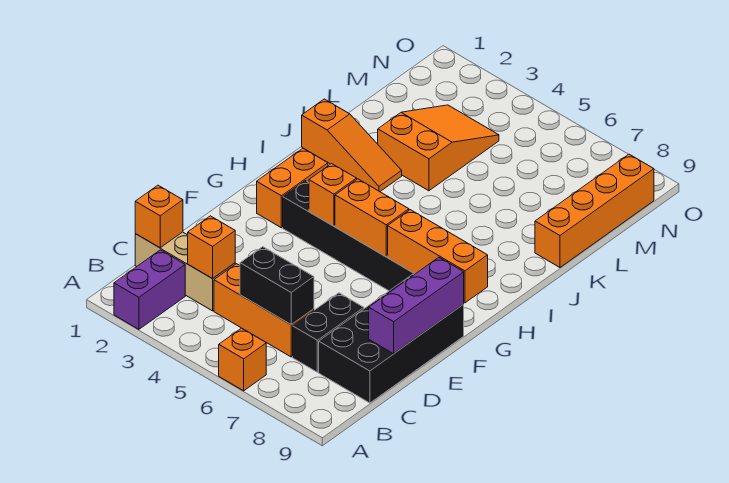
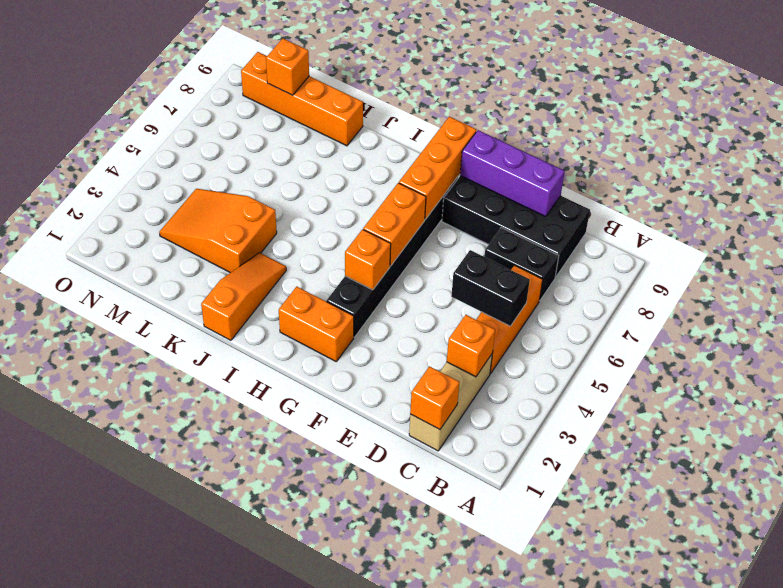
purple 1x2 brick [114,250,185,329] -> none
orange 1x1 brick [219,328,266,391] -> orange 1x1 brick moved to [266,39,309,95]
black 1x2 brick [240,247,314,325] -> black 1x2 brick turned to [451,250,530,326]

